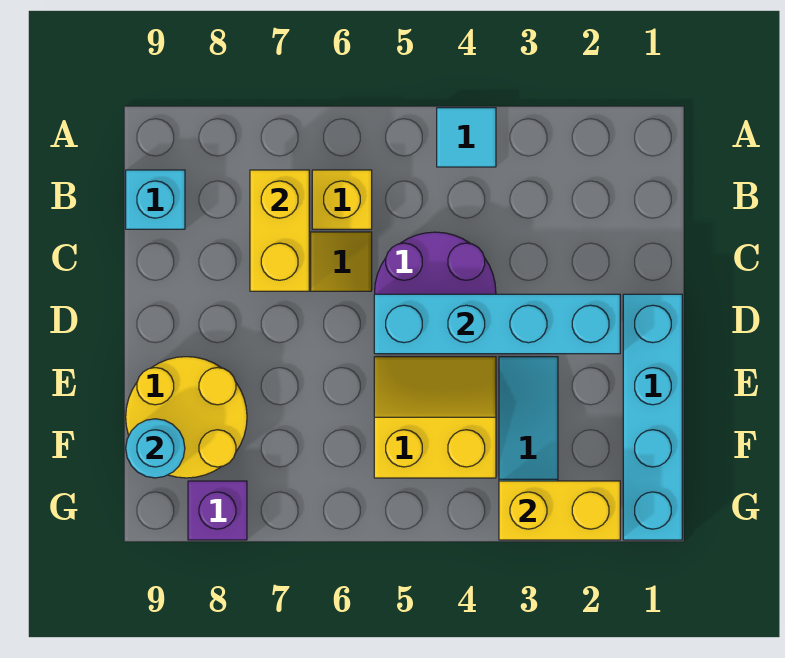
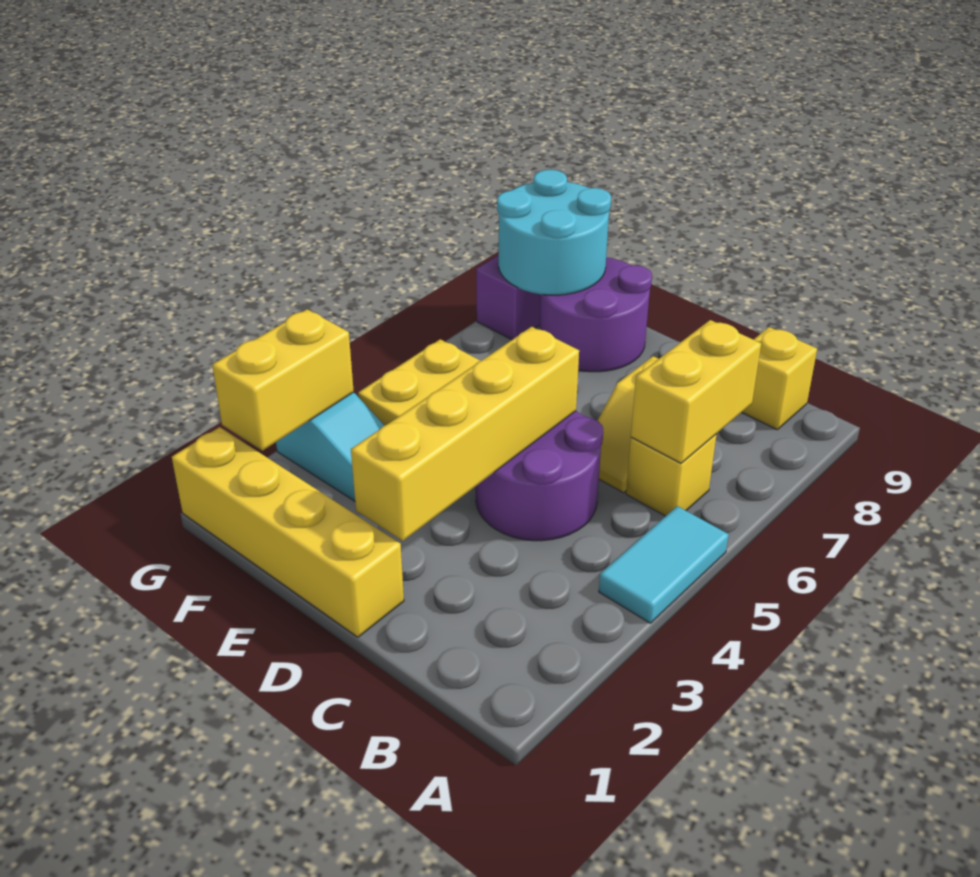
cyan 1x1 tile [437,108,496,167] -> cyan 1x2 tile [599,506,729,623]
yellow 1x2 brick [250,170,309,291] -> yellow 1x2 brick turned to [631,320,761,463]
cyan 1x1 brick [126,170,185,229] -> yellow 1x1 brick [742,327,817,430]
cyan 1x4 brick [623,294,682,540] -> yellow 1x4 brick [172,427,404,637]
cyan 1x4 brick [374,294,620,354] -> yellow 1x4 brick [351,327,579,541]
yellow 2x2 round brick [126,357,247,478] -> purple 2x2 round brick [539,257,652,372]
cyan 1x1 round brick [126,419,185,478] -> cyan 2x2 round brick [497,170,611,295]

